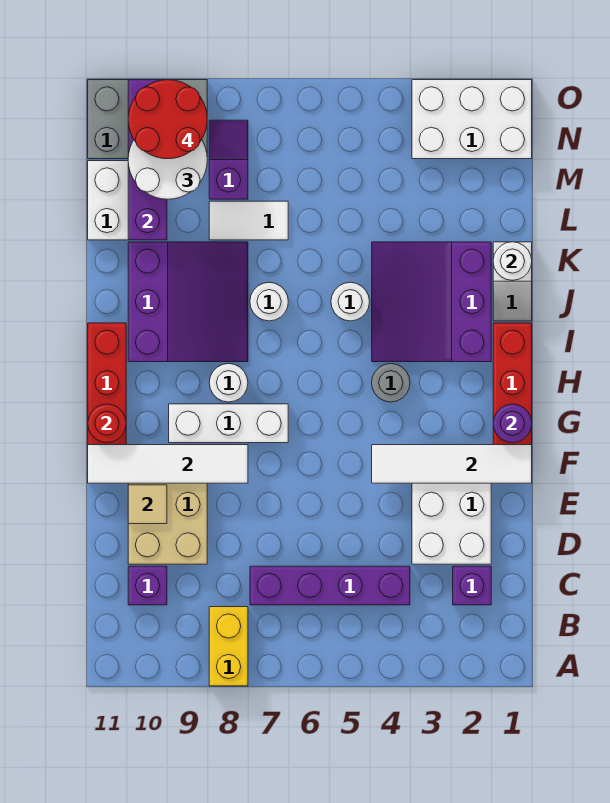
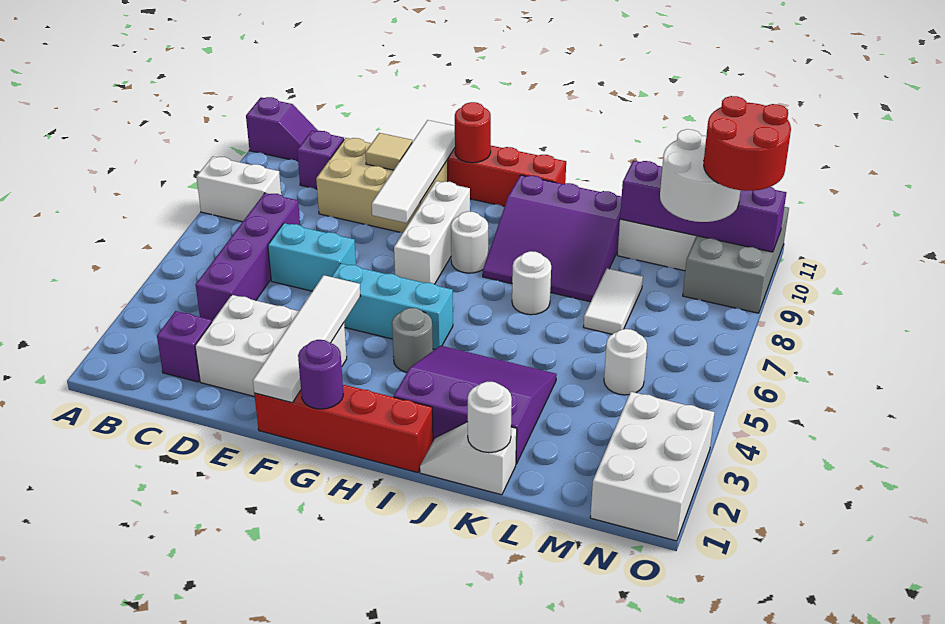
yellow 1x2 brick [209,607,248,686] -> white 1x2 brick [196,156,281,222]
none -> cyan 1x2 brick [268,223,356,291]
none -> cyan 1x3 brick [332,264,453,349]
white 1x1 round brick [331,282,370,321] -> white 1x1 round brick moved to [604,329,647,395]
purple 1x2 slope [209,120,248,199] -> purple 1x2 slope moved to [246,97,318,161]

